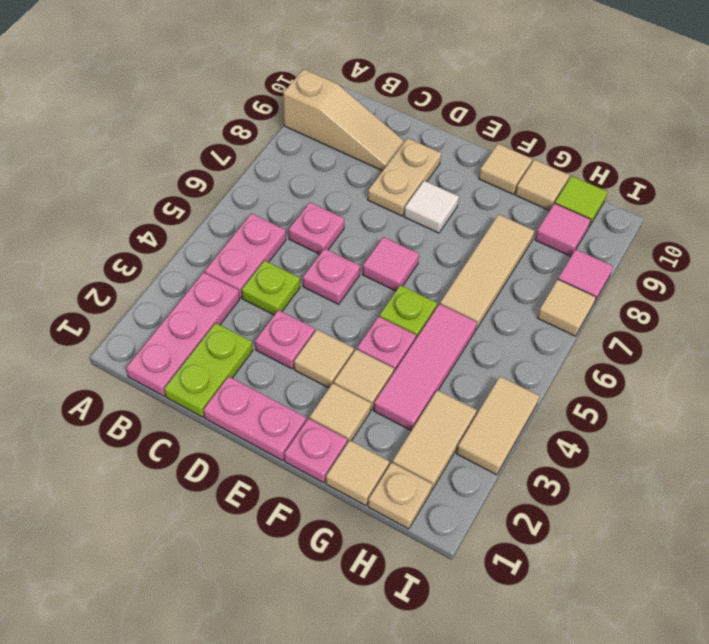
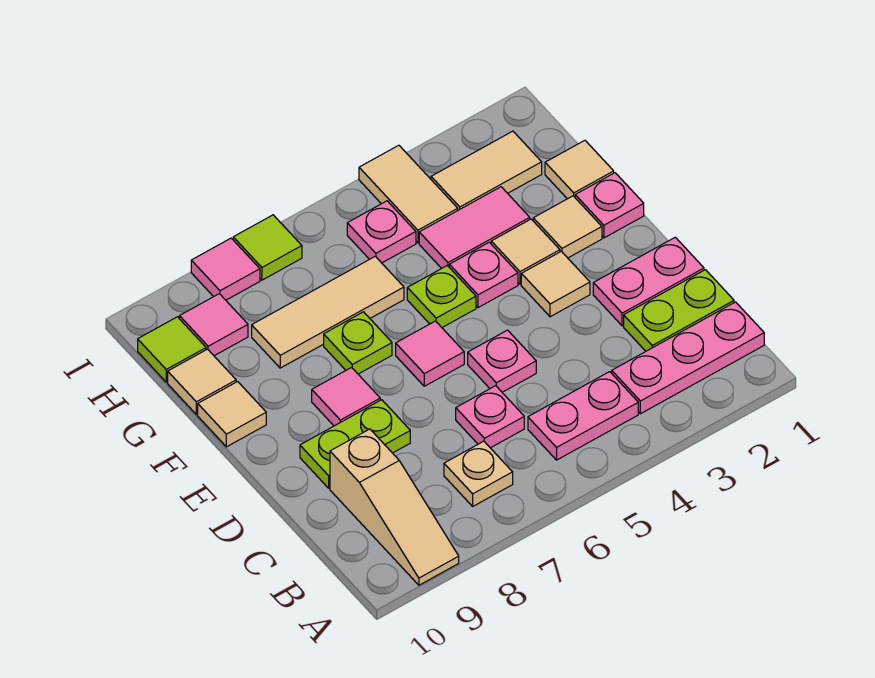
tan 1x3 slope [283,69,405,171] -> tan 1x3 slope turned to [330,429,459,585]
lime 1x1 plate [242,260,300,315] -> lime 1x1 plate moved to [324,312,392,374]
pink 1x2 plate [203,376,306,460] -> pink 1x2 plate turned to [593,237,704,326]
pink 1x1 plate [255,310,315,369] -> pink 1x1 plate moved to [347,201,416,263]
tan 1x2 plate [368,138,441,216] -> lime 1x2 plate [300,400,410,488]
white 1x1 tile [404,181,459,233] -> pink 1x1 tile [312,367,380,426]
pink 1x3 tile [374,304,477,431] -> pink 1x2 tile [419,187,530,268]
tan 1x1 plate [368,463,432,529] -> tan 1x1 plate moved to [444,441,513,506]
tan 1x2 tile [457,376,539,475] -> tan 1x2 tile turned to [359,145,458,243]
tan 1x1 tile [537,280,596,336] -> lime 1x1 tile [233,215,302,280]

